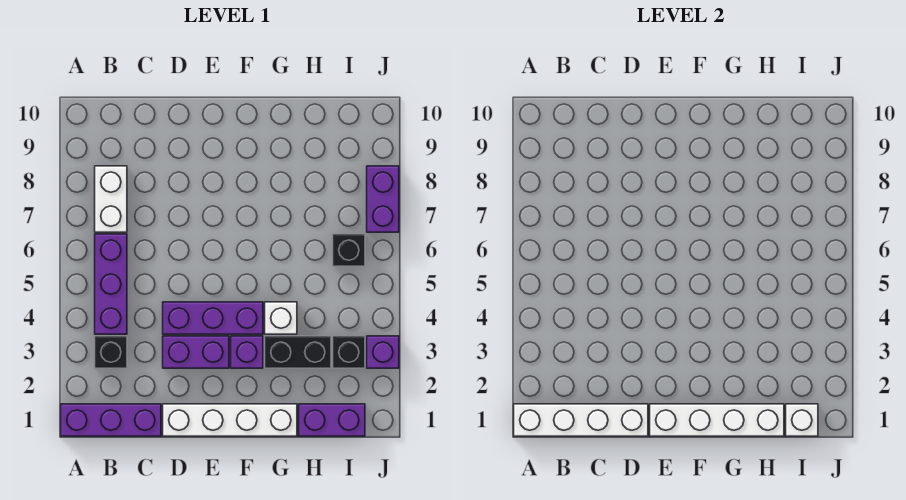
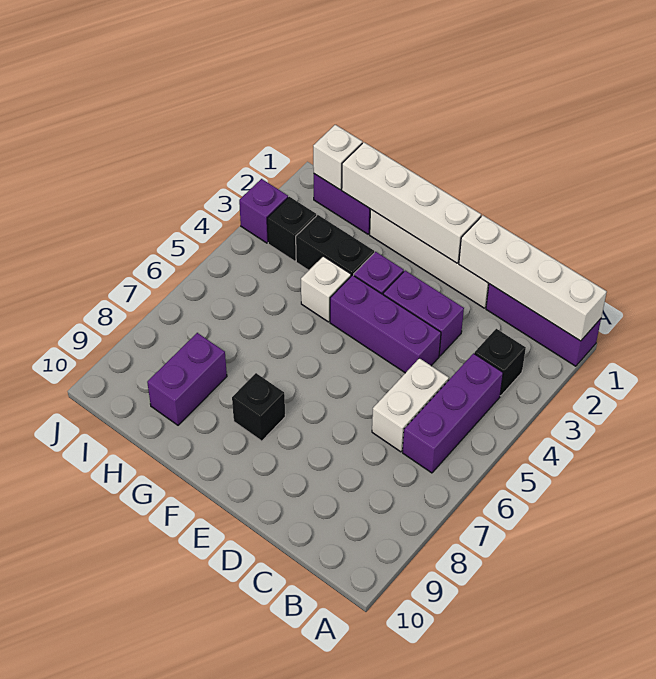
white 1x2 brick [95,166,127,232] -> white 1x2 brick moved to [372,358,449,452]
black 1x1 brick [333,234,365,266] -> black 1x1 brick moved to [232,373,285,441]
purple 1x2 brick [367,166,399,232] -> purple 1x2 brick moved to [147,333,227,425]

